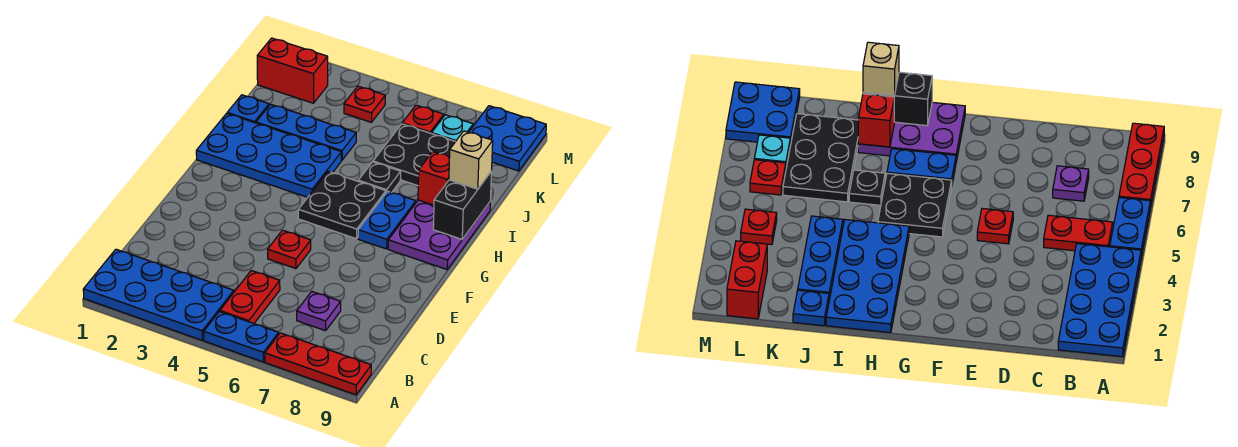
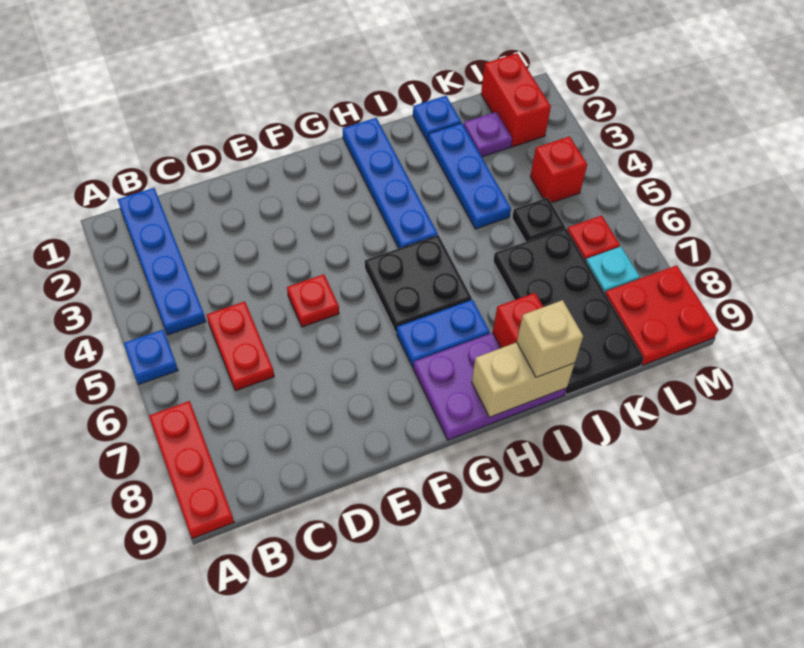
blue 2x4 plate [83,249,234,340] -> blue 1x4 plate [117,188,206,335]
blue 1x2 plate [204,312,279,362] -> blue 1x1 plate [124,330,178,384]
red 1x2 plate [220,271,280,323] -> red 1x2 plate turned to [207,301,274,391]
purple 1x1 plate [297,292,341,331] -> purple 1x1 plate moved to [463,112,512,157]
blue 2x4 plate [196,113,342,197] -> blue 1x4 plate [343,118,438,248]
black 1x2 brick [433,171,492,239] -> tan 1x2 brick [472,342,575,417]
black 1x1 plate [358,162,401,193] -> black 1x1 plate moved to [512,198,565,242]
black 2x3 plate [373,124,455,186] -> black 2x4 plate [493,228,644,394]
red 1x1 plate [344,86,385,122] -> red 1x1 brick [530,136,587,203]
blue 2x2 plate [469,106,546,171] -> red 2x2 plate [605,265,718,365]

